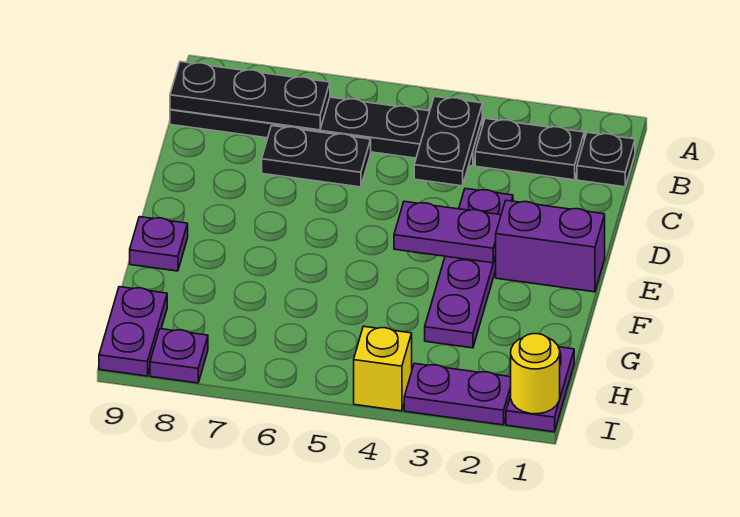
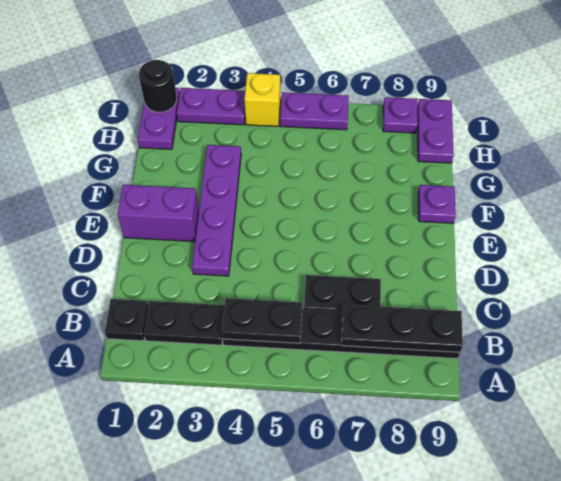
black 1x2 plate [414,96,482,186] -> black 1x2 plate turned to [222,298,302,343]
purple 1x2 plate [394,202,501,263] -> purple 1x2 plate moved to [280,92,349,130]
yellow 1x1 round brick [511,334,560,414] -> black 1x1 round brick [139,60,177,112]

